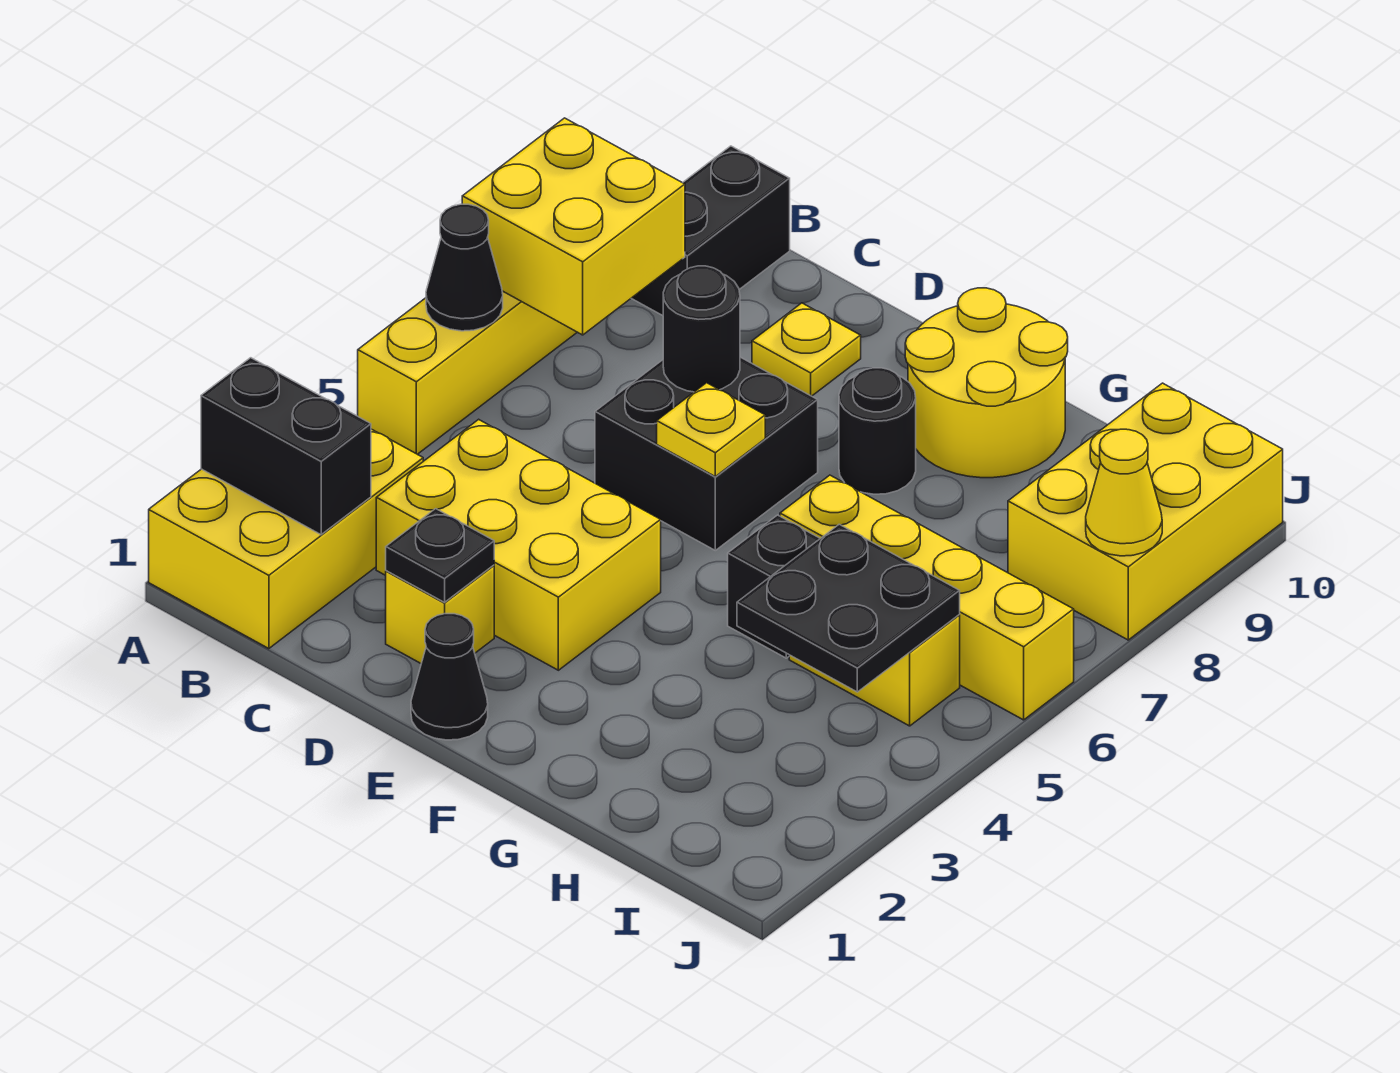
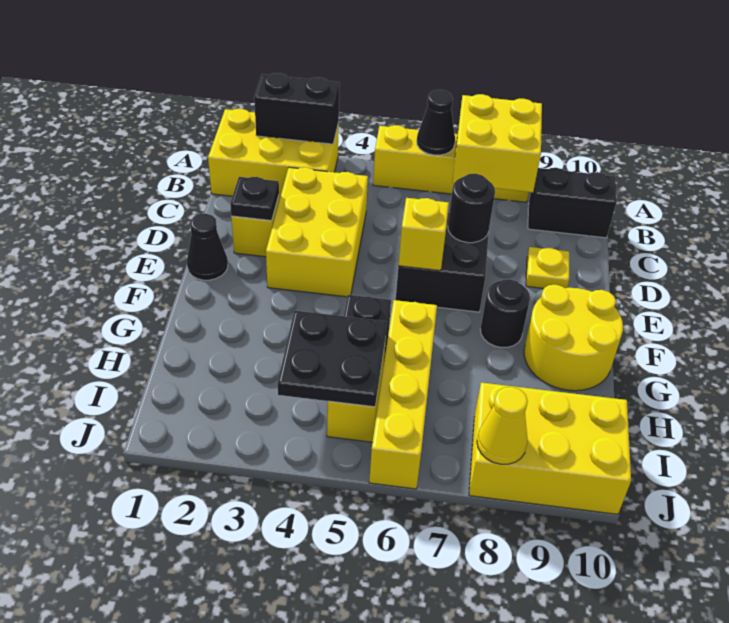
black 1x2 brick [201,358,371,535] -> black 1x2 brick turned to [254,73,340,144]
yellow 1x1 plate [657,383,765,476] -> yellow 1x1 brick [398,198,449,271]

